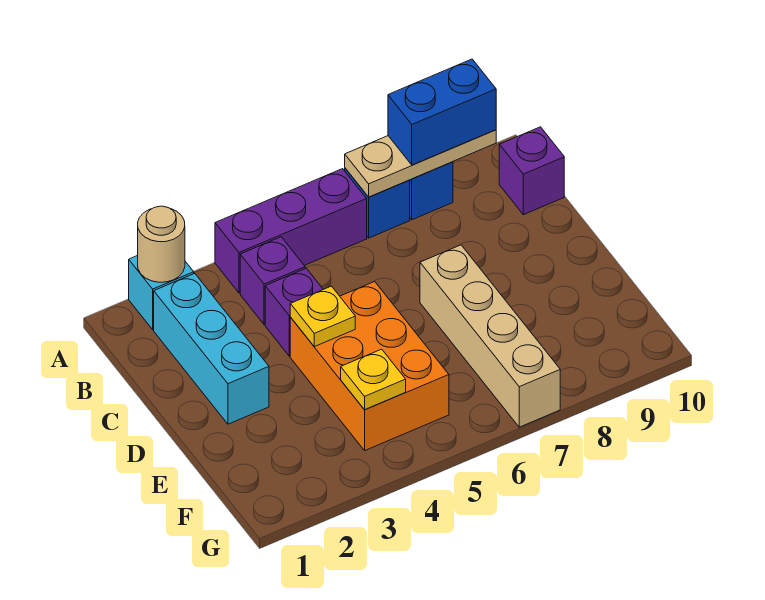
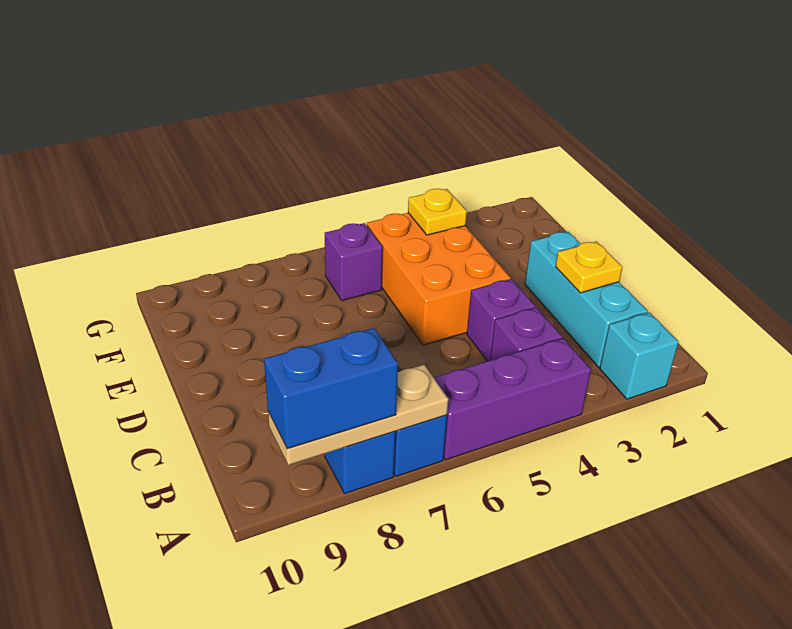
tan 1x1 round brick [138,206,185,282] -> none
purple 1x1 brick [499,127,564,215] -> purple 1x1 brick moved to [325,223,383,301]
yellow 1x1 plate [290,286,355,347] -> yellow 1x1 plate moved to [556,242,622,293]
tan 1x4 brick [420,245,560,427] -> none

